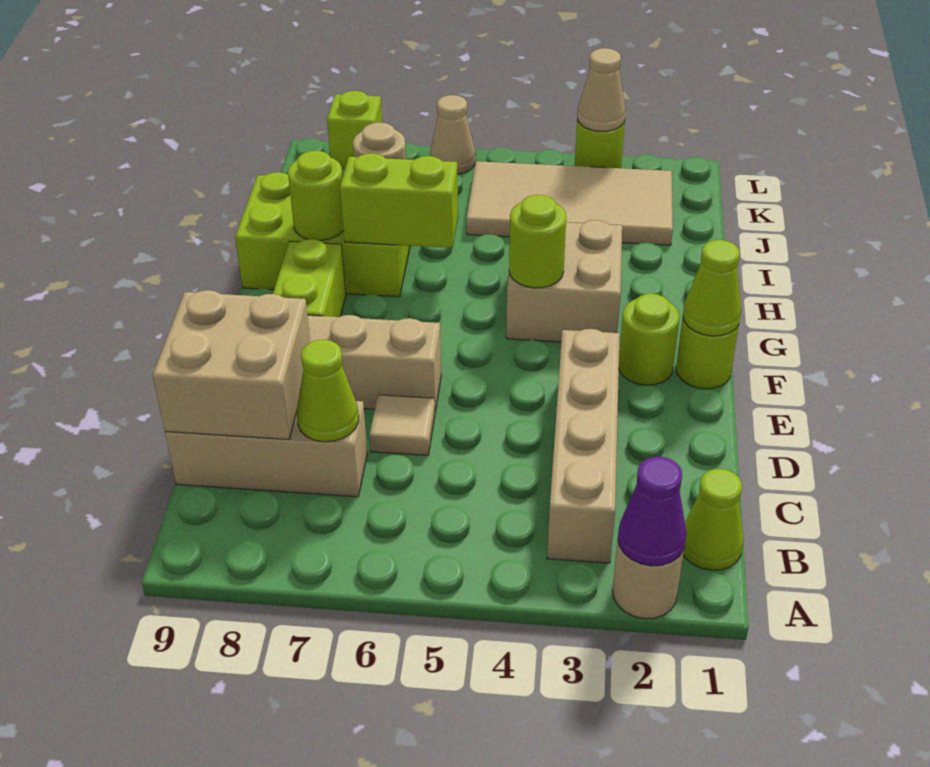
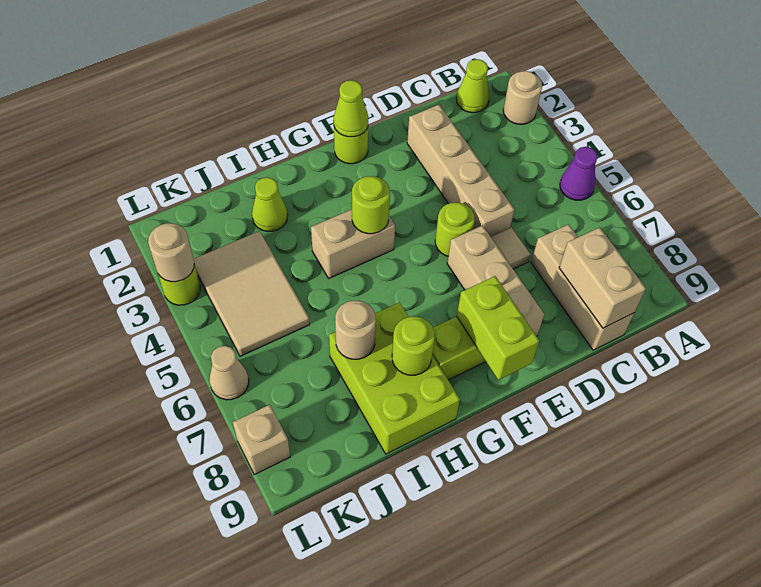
purple 1x1 cone [618,457,686,566] -> purple 1x1 cone moved to [560,147,597,200]
tan 1x4 brick [547,329,620,563] -> tan 1x4 brick turned to [407,105,514,237]
lime 1x1 cone [297,340,359,442] -> lime 1x1 cone moved to [252,177,288,231]
tan 2x2 brick [153,290,310,440] -> tan 1x2 brick [559,227,646,328]
lime 1x1 round brick [619,294,680,385] -> lime 1x1 round brick moved to [435,202,475,256]
tan 2x2 brick [506,220,622,342] -> tan 1x2 brick [311,209,395,278]
lime 1x2 brick [340,153,458,248] -> lime 1x2 brick moved to [457,276,539,380]
tan 2x4 tile [466,161,673,245] -> tan 2x3 tile [194,231,310,356]
tan 1x1 cone [577,48,626,131] -> tan 1x1 round brick [148,223,194,282]
lime 1x1 brick [327,91,382,169] -> tan 1x1 brick [233,405,290,475]

